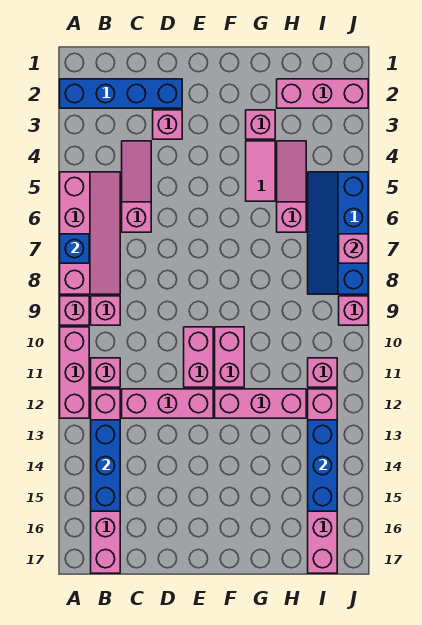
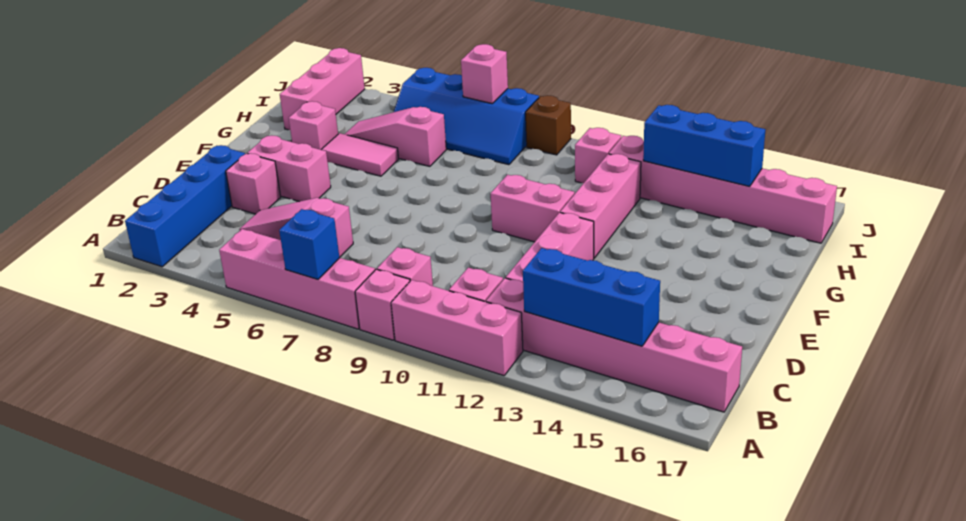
pink 1x2 brick [184,327,213,387] -> pink 1x2 brick moved to [247,135,331,202]
pink 1x1 brick [339,296,368,325] -> brown 1x1 brick [526,95,571,155]

